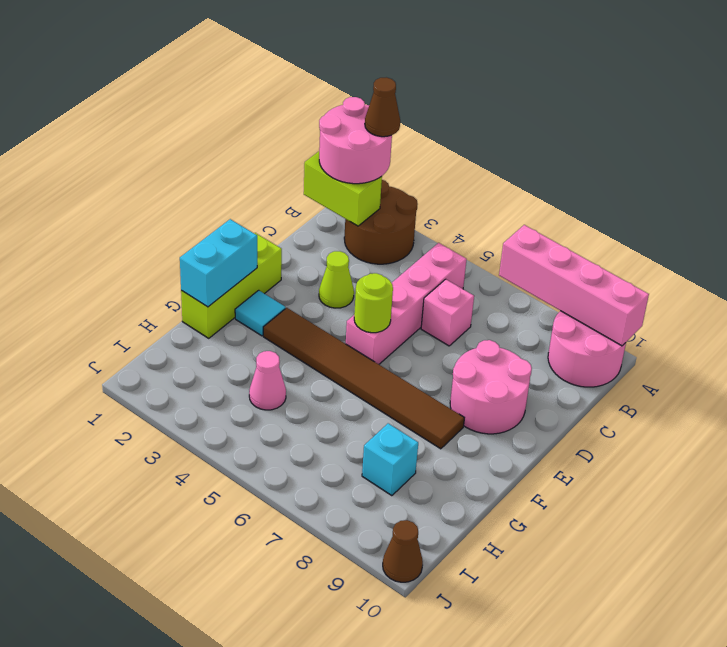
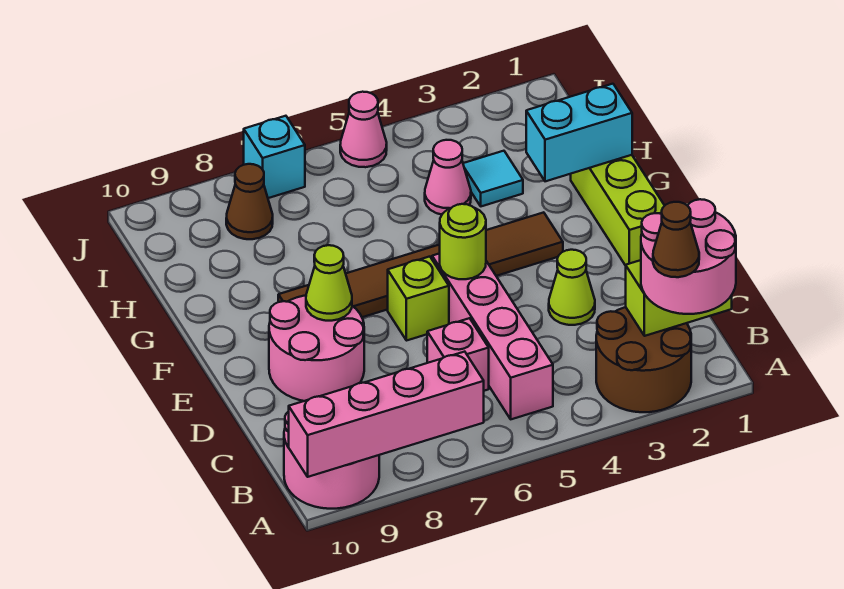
none -> lime 1x1 brick [388,257,449,341]
none -> lime 1x1 cone [306,245,352,321]
cyan 1x2 brick [180,219,257,307] -> cyan 1x2 brick turned to [526,84,632,181]
cyan 1x1 tile [235,290,285,336] -> cyan 1x1 tile moved to [463,151,523,206]
cyan 1x1 brick [362,423,418,496] -> cyan 1x1 brick moved to [244,116,305,198]
none -> pink 1x1 cone [340,92,387,167]
brown 1x1 cone [383,520,423,582] -> brown 1x1 cone moved to [226,164,273,239]

